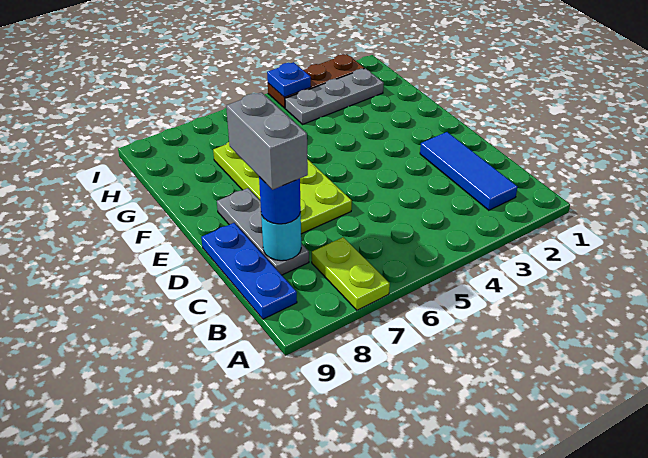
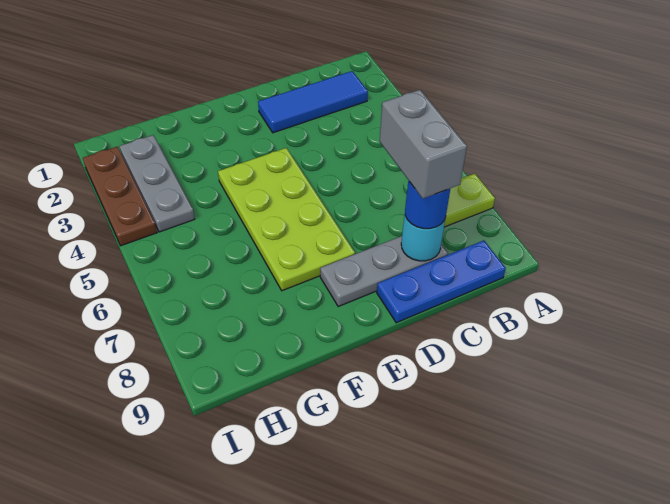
grey 1x2 brick [226,92,308,190] -> grey 1x2 brick turned to [380,90,467,198]
lime 2x4 plate [213,142,352,234] -> lime 2x4 plate turned to [218,148,355,291]
blue 1x1 plate [267,62,311,97] -> none

